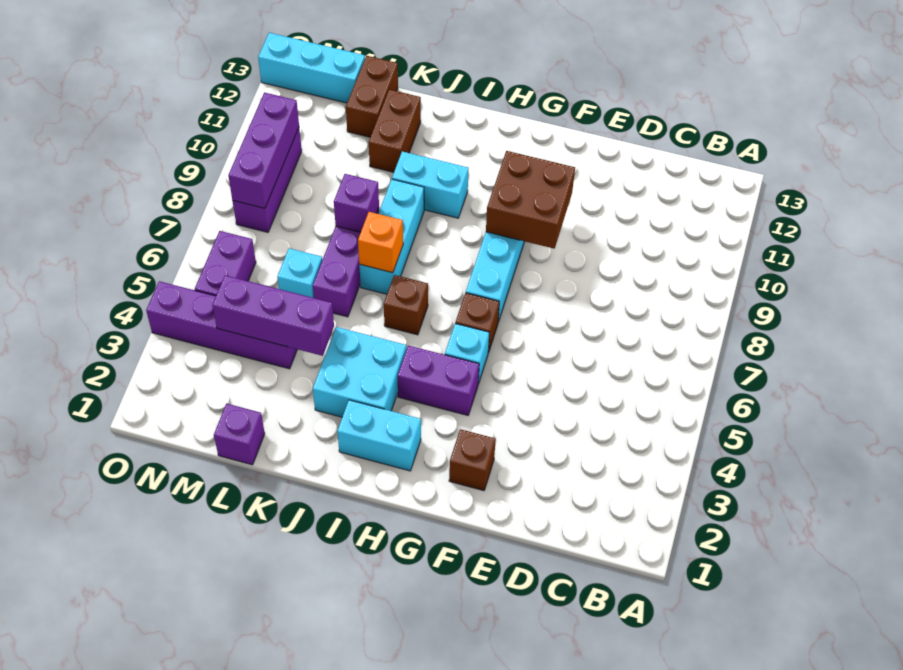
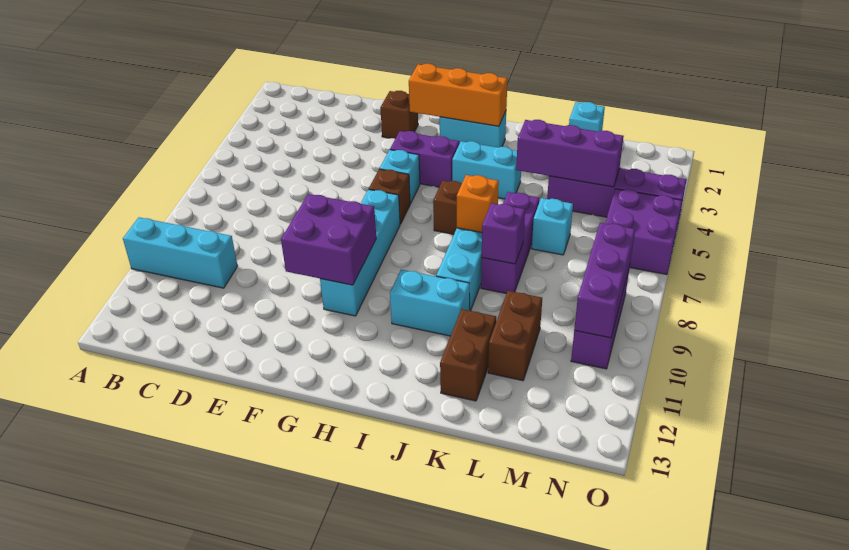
brown 2x2 brick [486,151,575,249] -> purple 2x2 brick [281,194,376,285]
none -> orange 1x3 brick [409,64,507,126]
cyan 2x2 brick [313,327,406,417] -> cyan 1x2 brick [452,141,521,199]
purple 1x1 brick [214,404,265,465] -> cyan 1x1 brick [569,102,605,132]
brown 1x2 brick [346,56,398,137] -> brown 1x2 brick moved to [488,291,542,381]
cyan 1x3 brick [258,33,365,103] -> cyan 1x3 brick moved to [123,217,238,288]
purple 1x2 brick [195,231,256,296] -> purple 2x2 brick [605,189,682,275]

